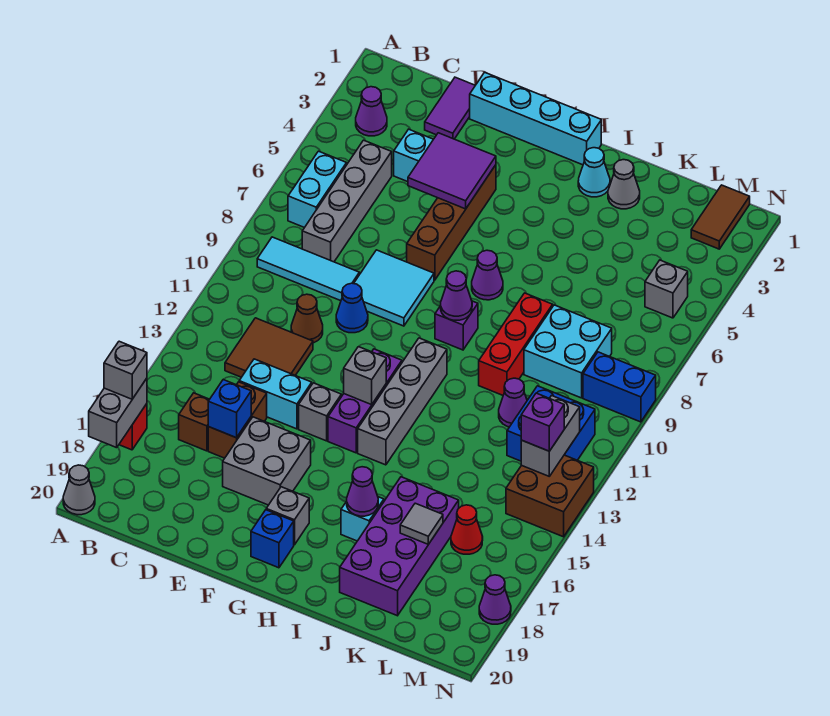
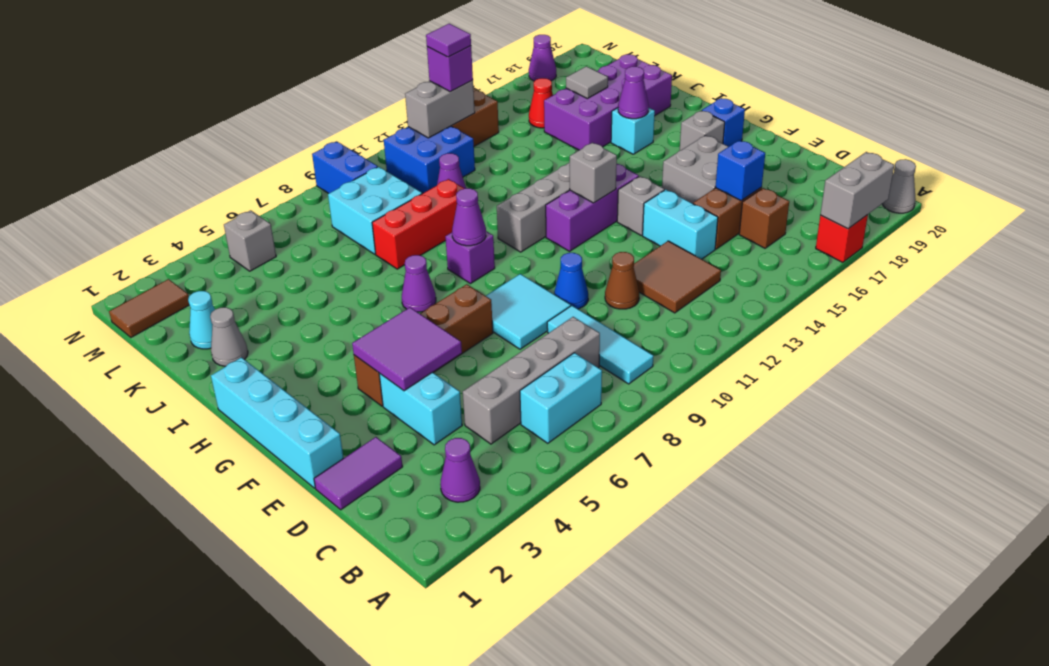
grey 1x1 brick [104,341,147,399] -> none
cyan 1x1 cone [578,148,610,197] -> cyan 1x1 cone moved to [188,291,215,349]
none -> purple 1x1 tile [426,24,471,57]

